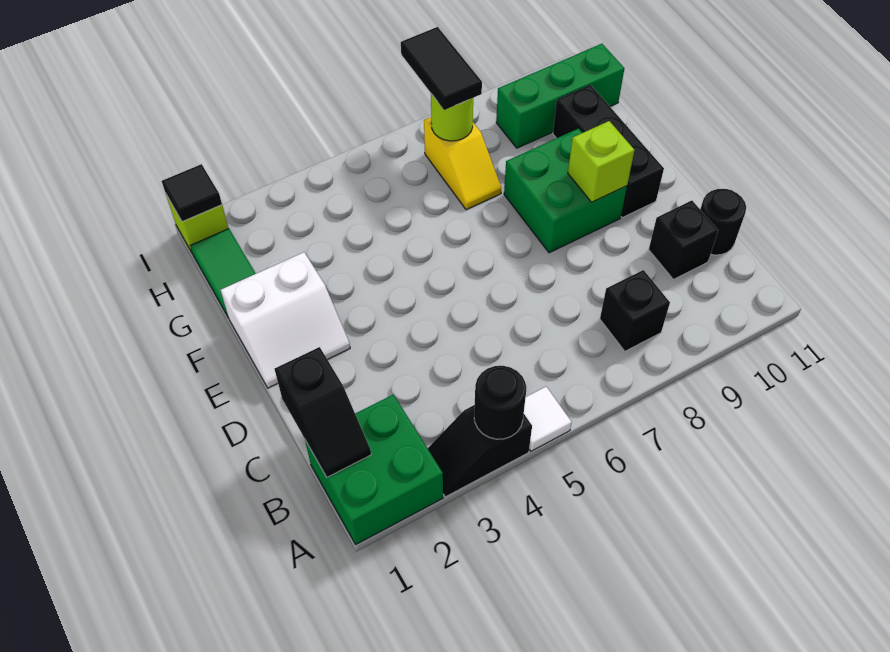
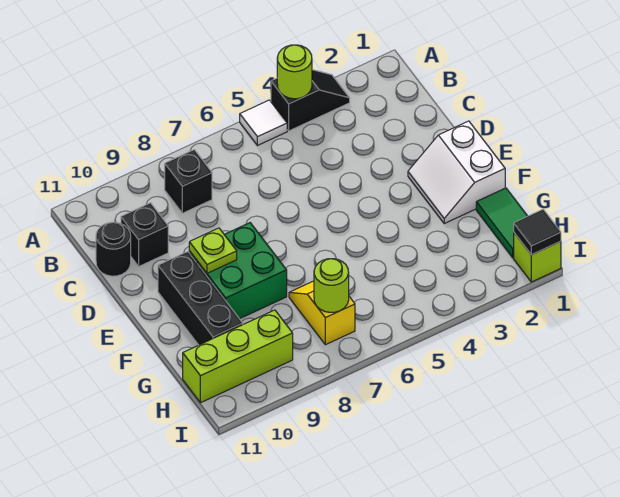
green 2x2 brick [305,394,443,544] -> none
black 1x1 round brick [474,366,526,439] -> lime 1x1 round brick [277,45,312,99]
black 1x2 slope [275,347,371,477] -> none
white 2x2 slope [221,252,350,388] -> white 2x2 slope turned to [408,121,505,223]
lime 1x1 brick [568,121,634,202] -> lime 1x1 plate [189,228,237,273]
black 1x2 tile [401,27,482,110] -> none
green 1x3 brick [496,44,624,148] -> lime 1x3 brick [183,310,293,403]

